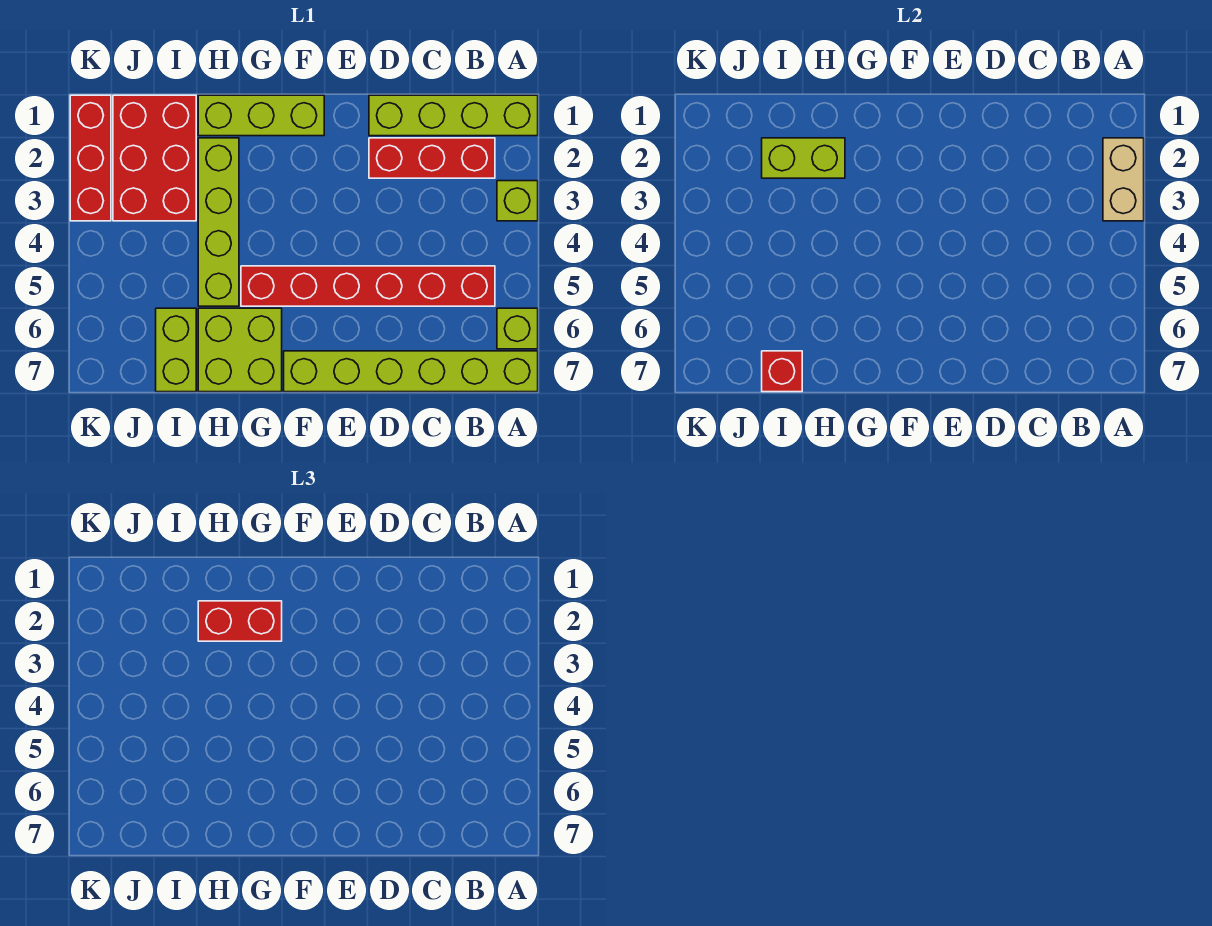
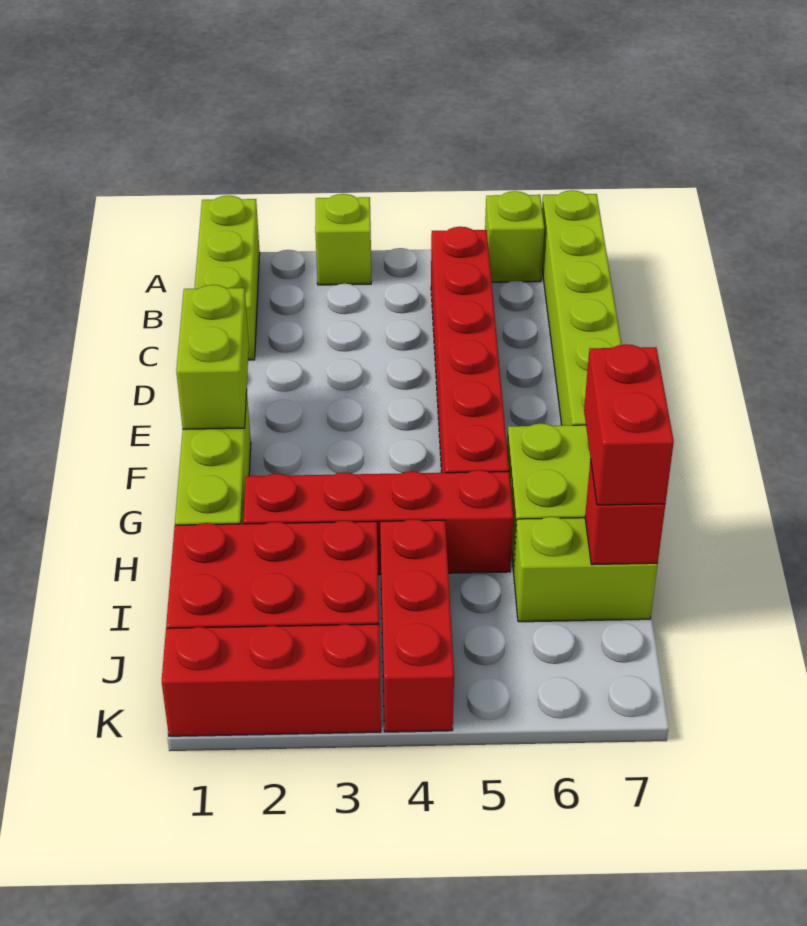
lime 1x4 brick [369,95,538,136] -> lime 1x3 brick [194,196,260,360]
tan 1x2 brick [1103,138,1144,221] -> none
red 1x3 brick [369,138,495,178] -> red 1x3 brick moved to [380,519,454,732]
red 1x2 brick [198,601,282,641] -> red 1x2 brick moved to [584,344,674,505]
lime 1x4 brick [198,138,239,306] -> red 1x4 brick [243,470,513,575]
lime 1x2 brick [762,138,845,178] -> lime 1x2 brick moved to [176,285,249,429]

